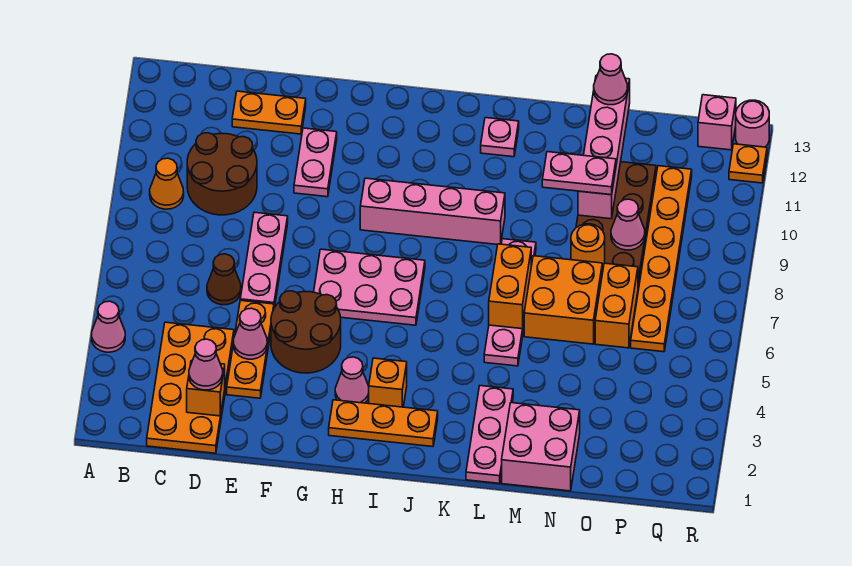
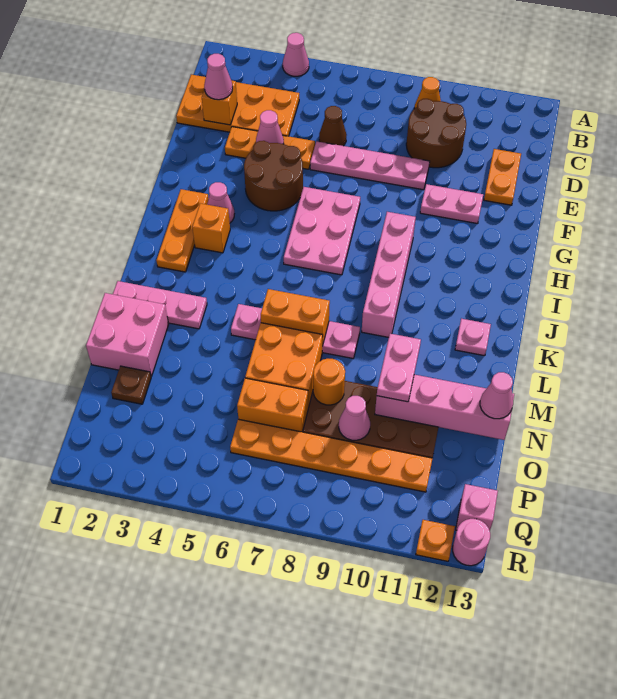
pink 1x3 plate [240,212,288,307] -> pink 1x4 plate [310,141,430,190]
none -> brown 1x1 plate [111,366,151,404]

